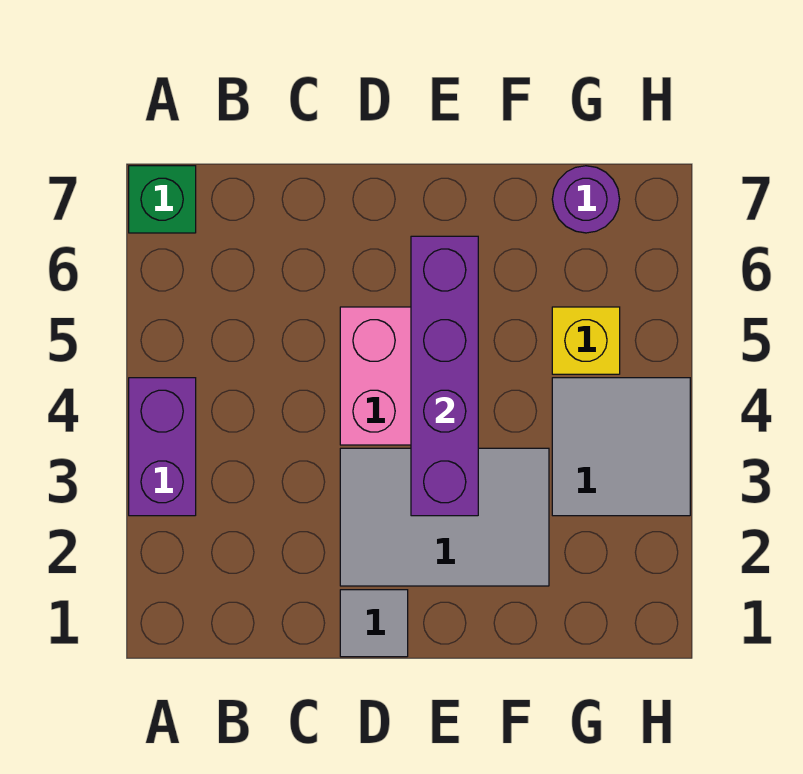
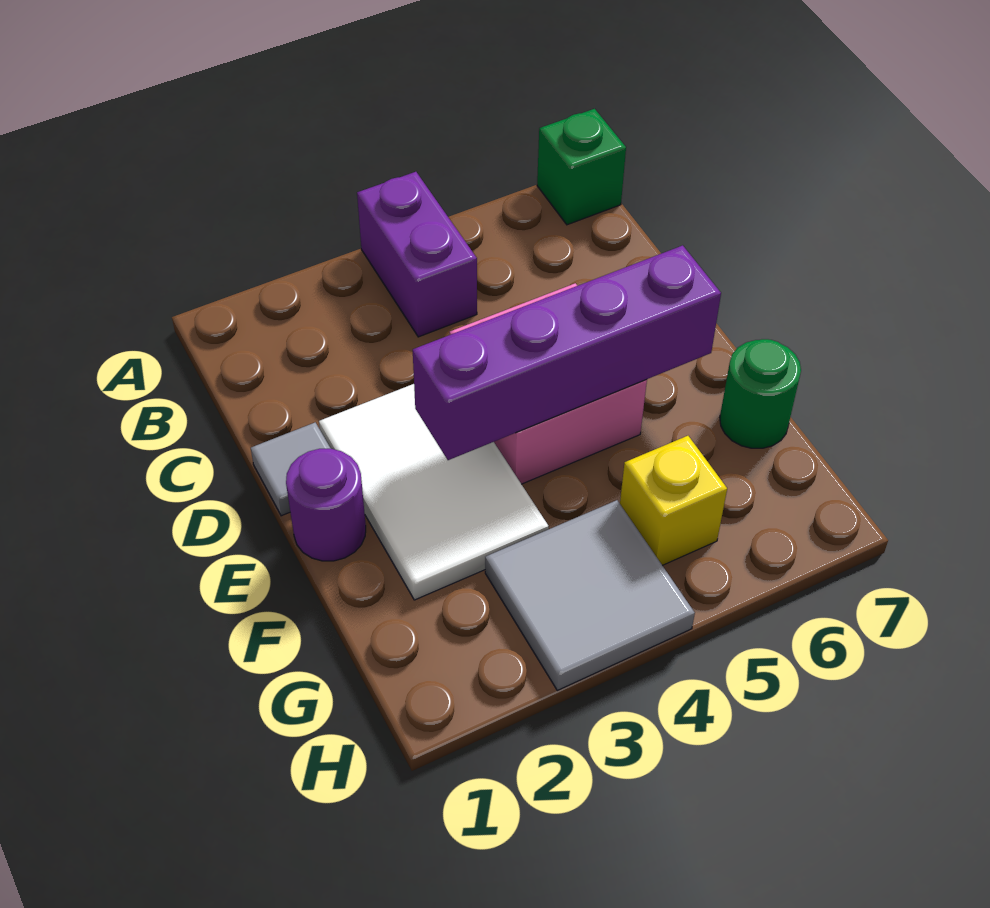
purple 1x2 brick [129,378,196,516] -> purple 1x2 brick turned to [357,172,477,337]
grey 2x3 tile [340,448,549,586] -> white 2x3 tile [319,384,549,600]
none -> green 1x1 round brick [720,339,801,448]
purple 1x1 round brick [552,166,620,233] -> purple 1x1 round brick moved to [286,449,366,561]

